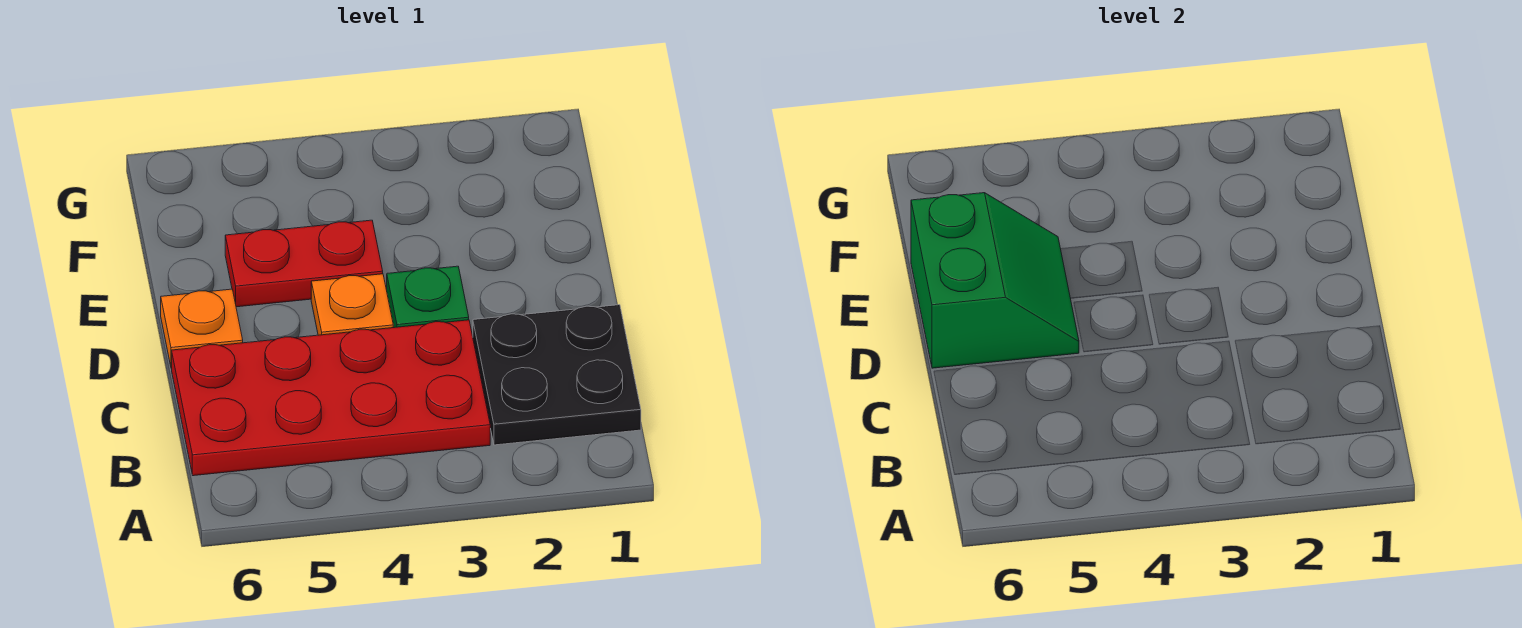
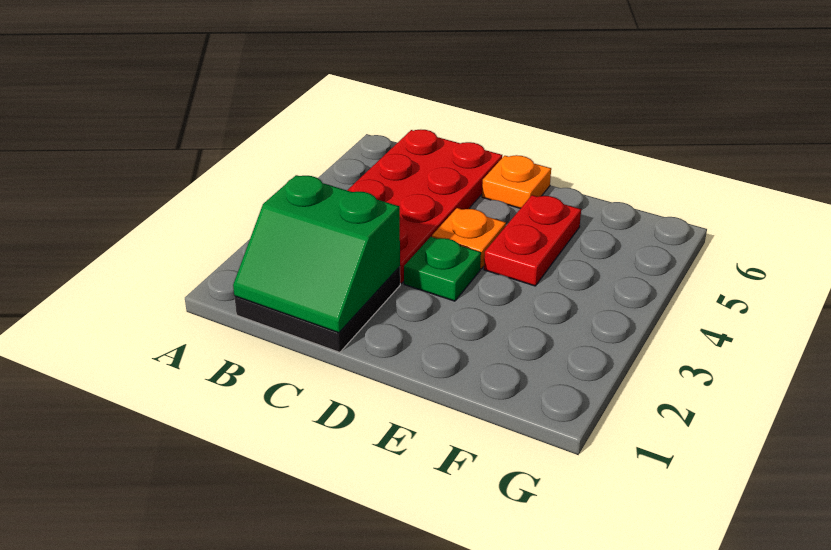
green 2x2 slope [911,193,1079,368] -> green 2x2 slope moved to [233,175,400,333]

